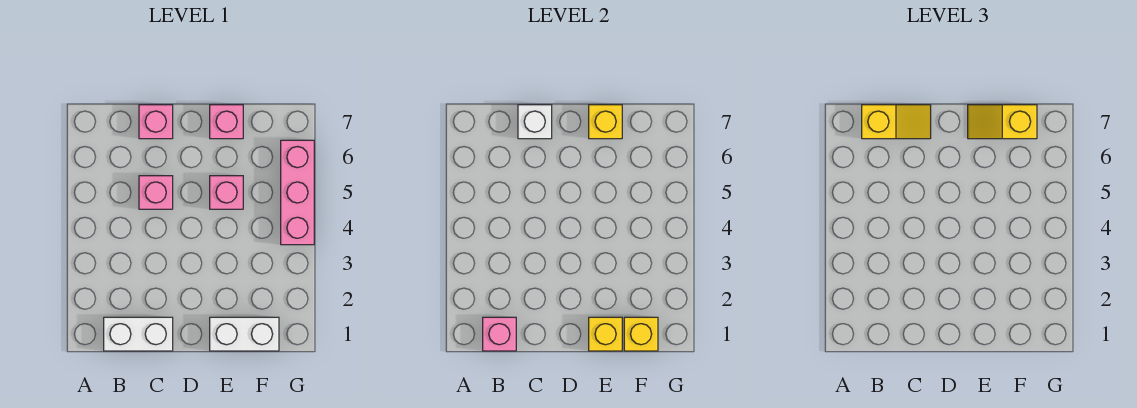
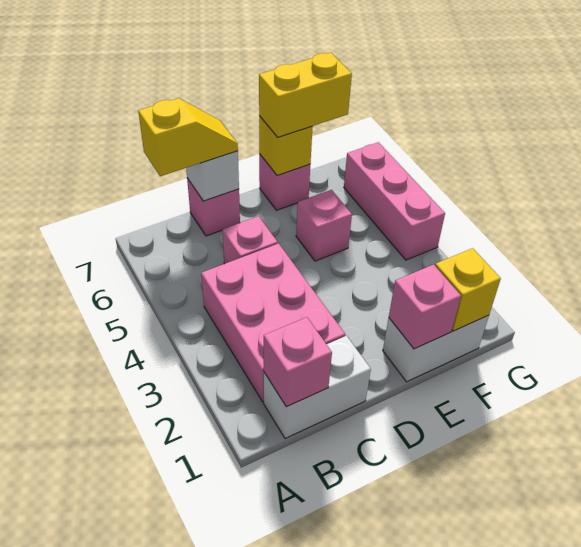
none -> pink 2x3 brick [201,243,345,402]
yellow 1x1 brick [589,317,622,351] -> pink 1x1 brick [389,265,461,349]
yellow 1x2 slope [968,105,1037,139] -> yellow 1x2 brick [259,53,352,137]

